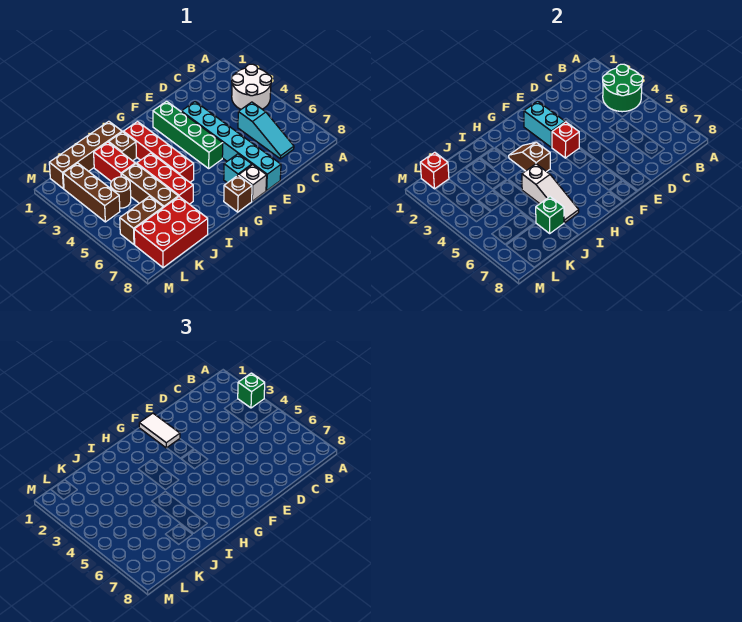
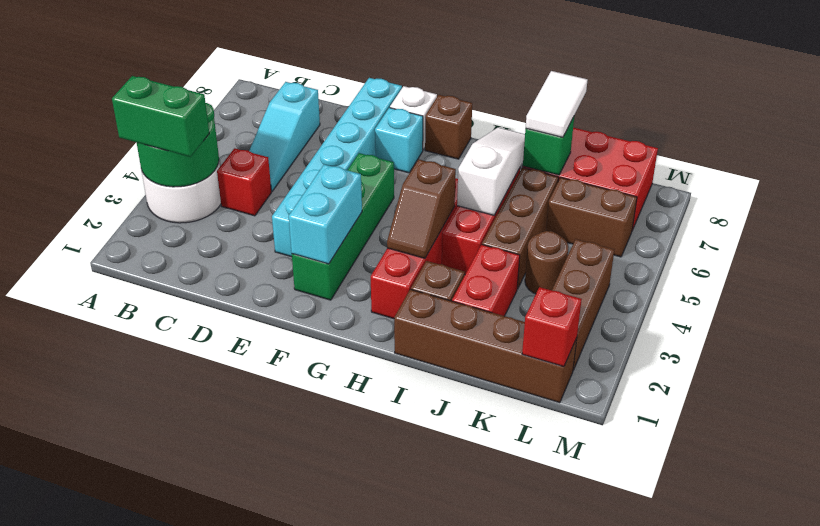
green 1x1 brick [238,373,265,408] -> green 1x2 brick [112,76,209,157]
cyan 1x3 slope [238,102,294,159] -> cyan 1x3 slope turned to [249,82,320,191]
white 1x2 tile [139,413,180,448] -> white 1x2 tile moved to [526,71,588,137]
red 1x1 brick [552,122,579,158] -> red 1x1 brick moved to [217,148,271,216]

